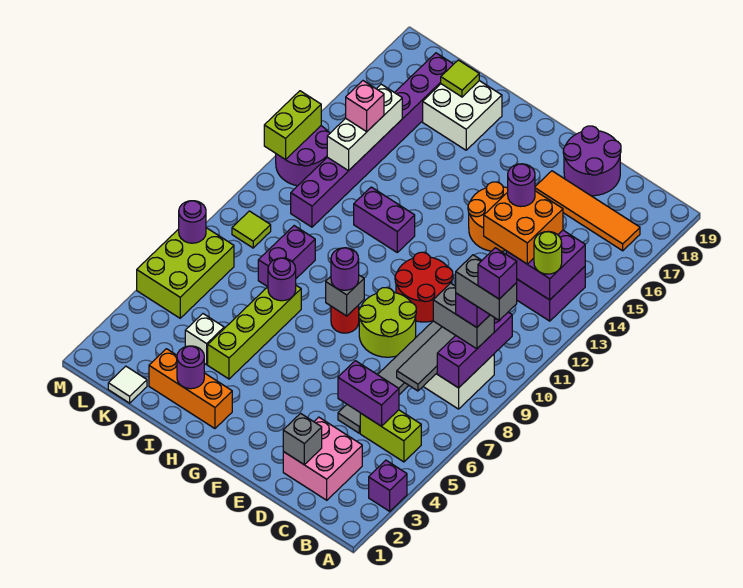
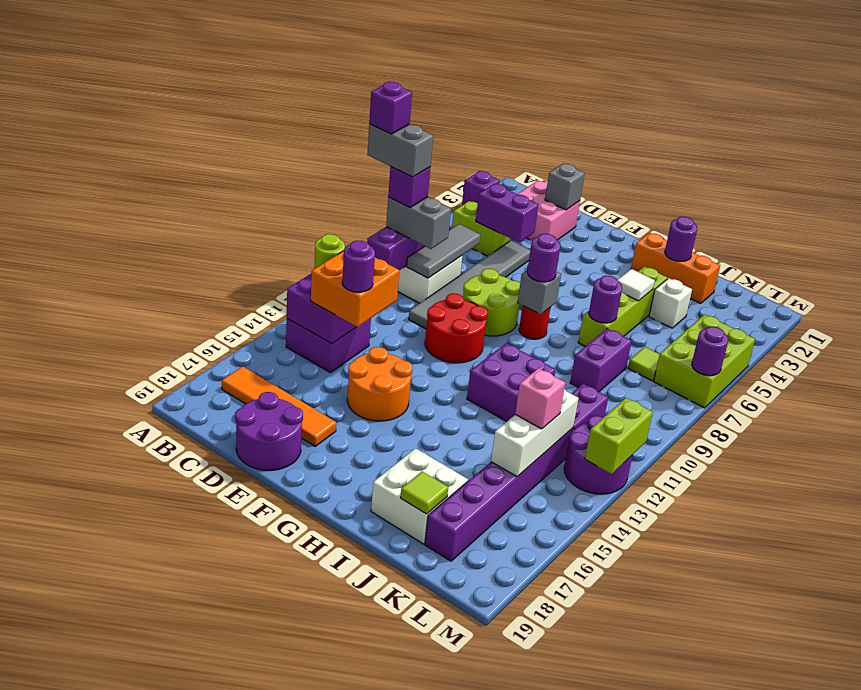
purple 1x2 brick [354,187,415,252] -> purple 2x2 brick [467,343,556,421]
white 1x1 tile [108,366,147,403] -> white 1x1 tile moved to [618,269,655,301]
lime 1x1 tile [232,211,271,248] -> lime 1x1 tile moved to [628,347,660,381]

